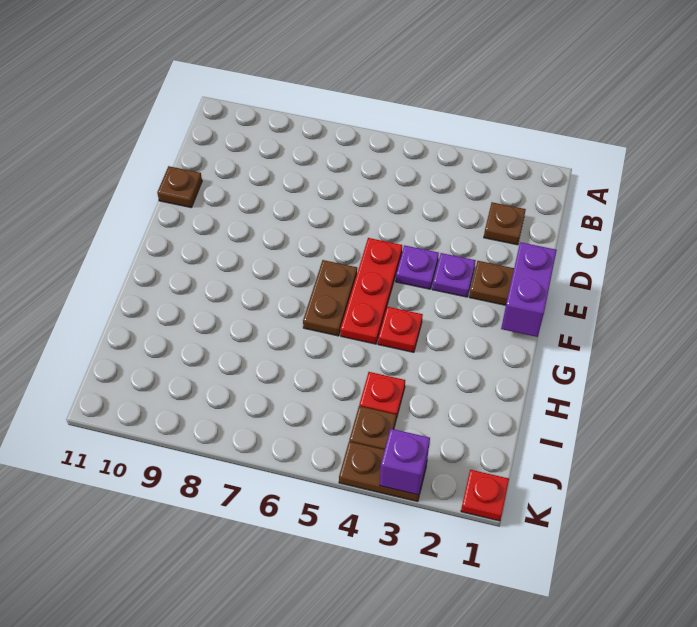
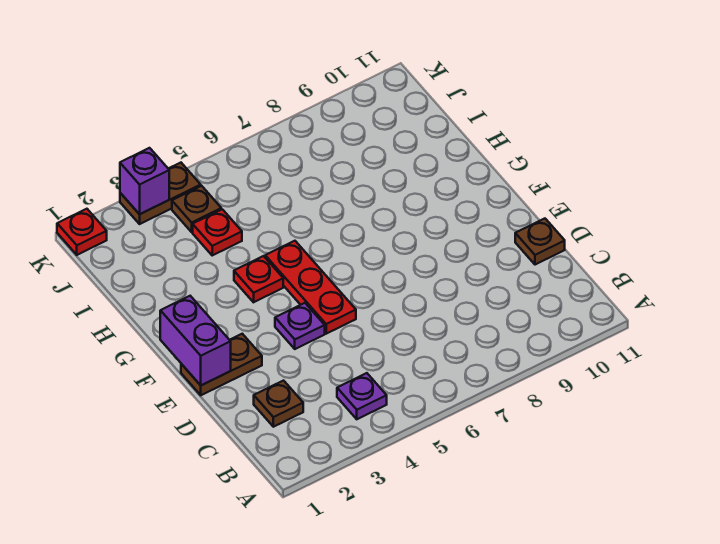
purple 1x1 plate [432,253,476,297] -> purple 1x1 plate moved to [337,373,387,419]
brown 1x2 plate [303,260,357,336] -> none

